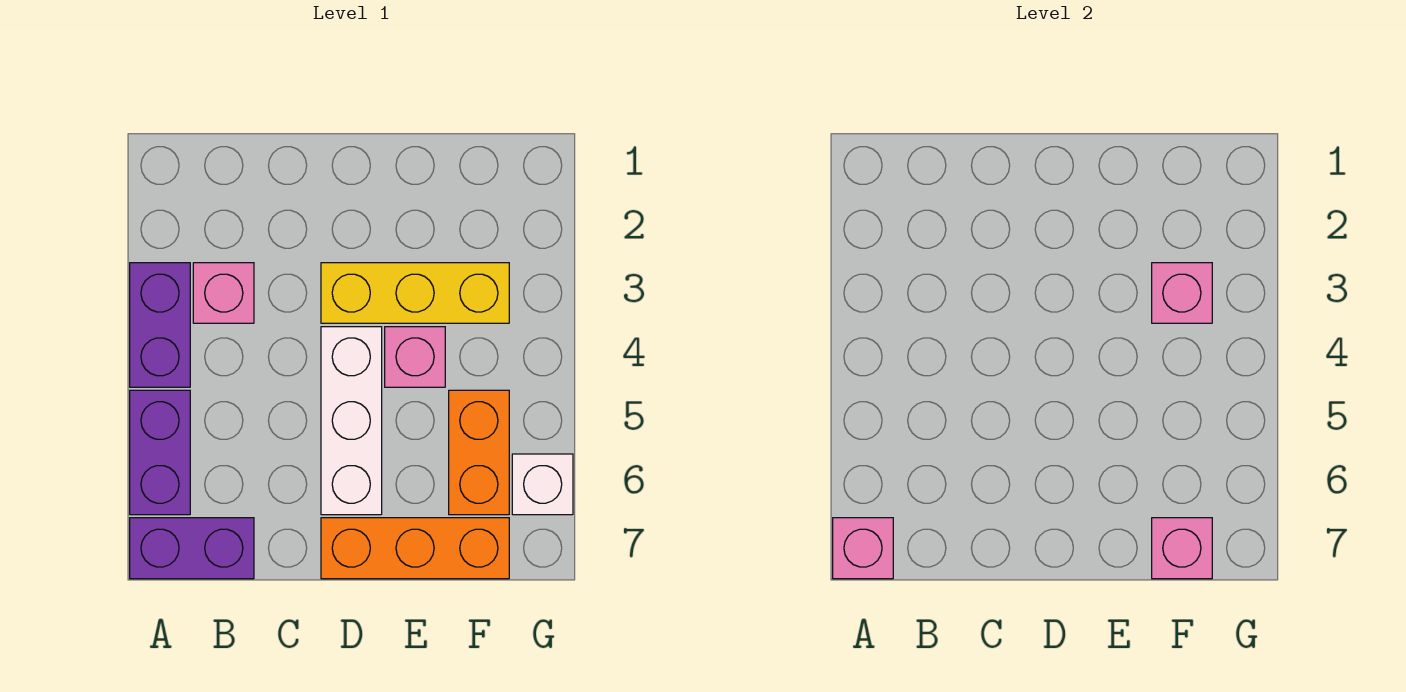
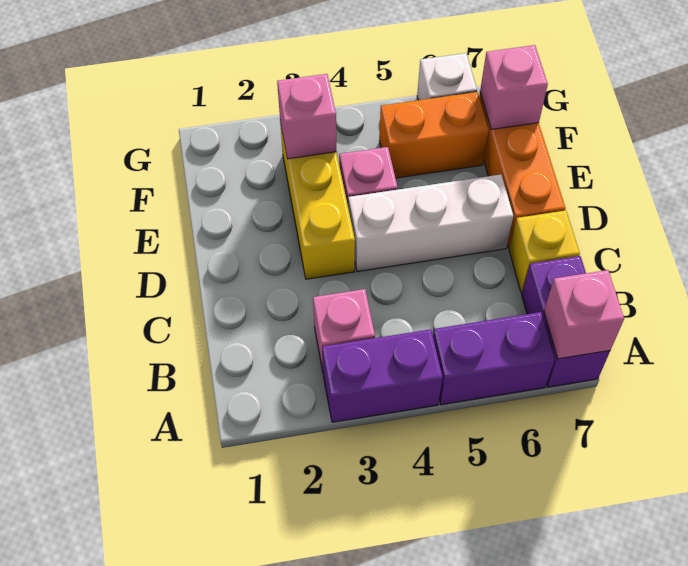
none -> yellow 1x1 brick [509,211,580,293]

